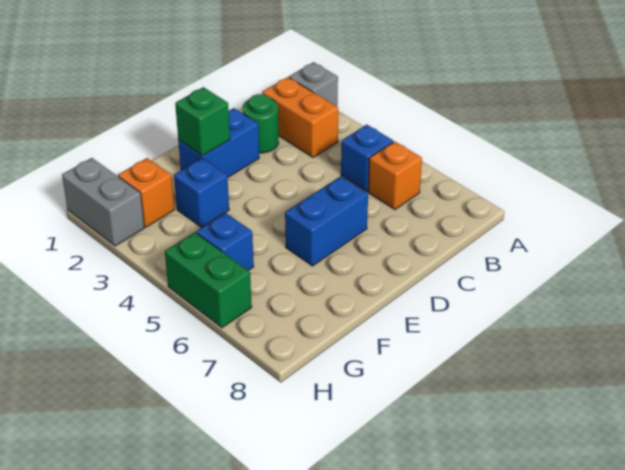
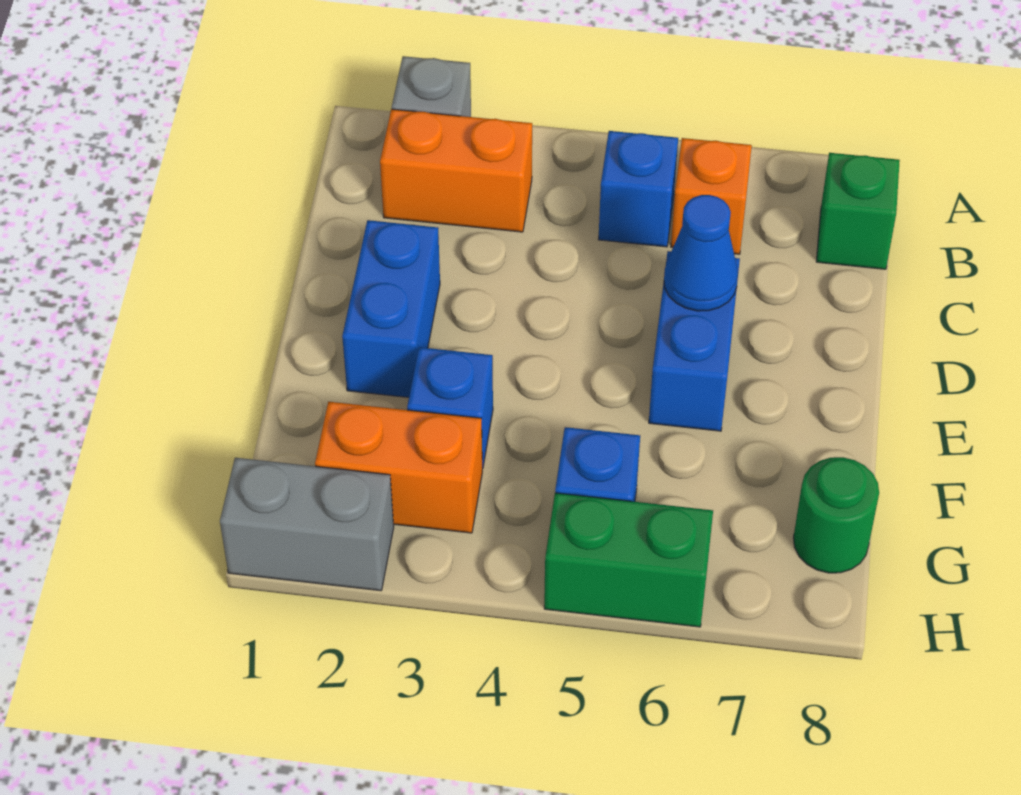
green 1x1 round brick [243,94,279,153] -> green 1x1 round brick moved to [793,457,879,573]
none -> blue 1x1 cone [664,195,738,311]
green 1x1 brick [175,87,230,156] -> green 1x1 brick moved to [816,153,900,269]
orange 1x1 brick [118,158,174,227] -> orange 1x2 brick [315,402,482,533]

